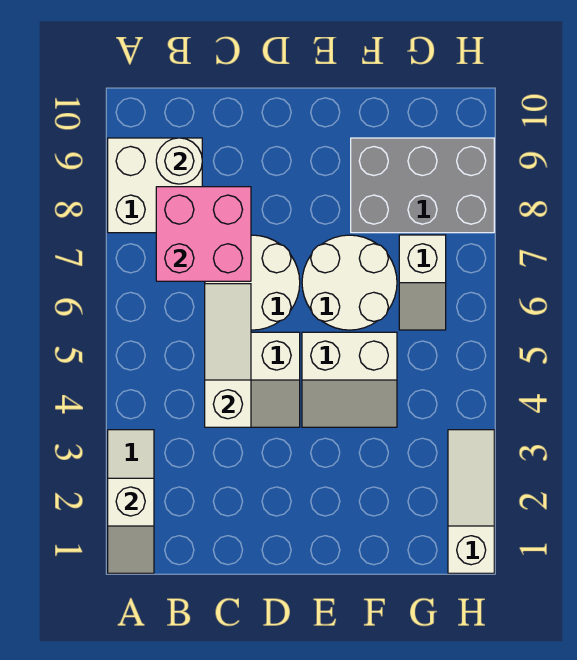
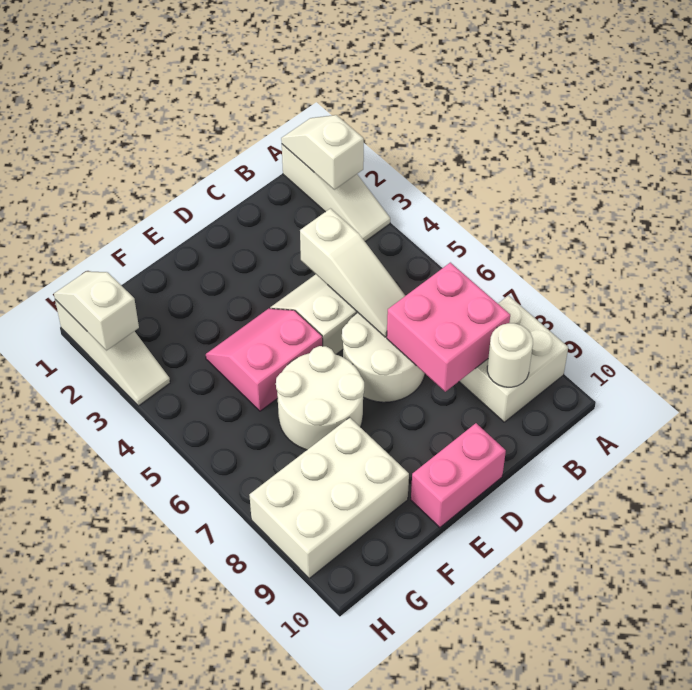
none -> pink 1x2 brick [411,423,506,528]
white 2x2 slope [302,332,397,427] -> pink 2x2 slope [206,308,323,411]
grey 2x3 brick [351,138,494,233] -> white 2x3 brick [249,417,409,578]
white 1x2 slope [399,235,446,330] -> white 1x2 slope moved to [54,271,139,350]

